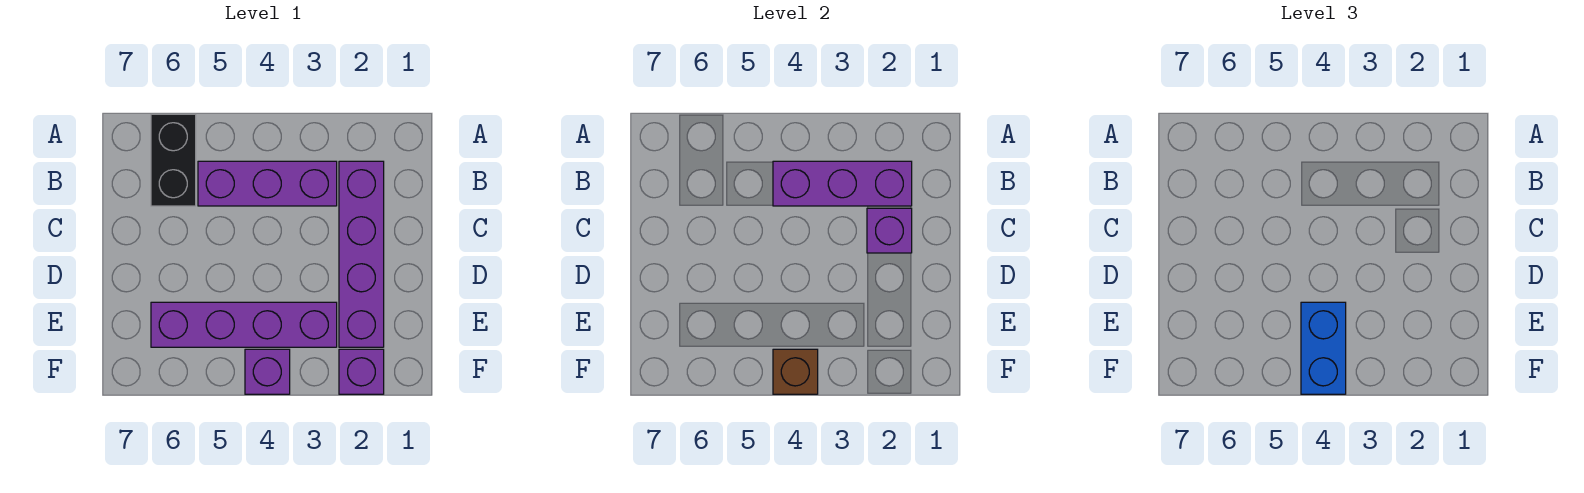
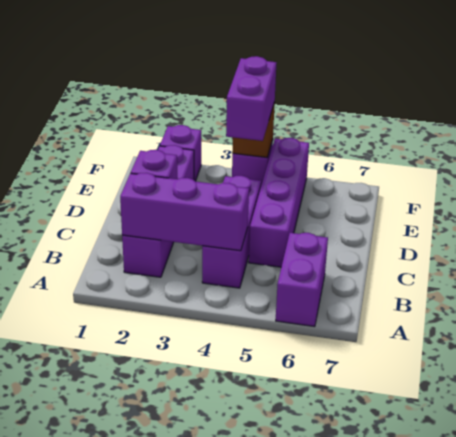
black 1x2 brick [151,114,196,206] -> purple 1x2 brick [276,233,328,327]
purple 1x3 brick [198,161,337,206] -> purple 1x3 brick turned to [202,176,261,288]
purple 1x4 brick [151,302,337,347] -> purple 1x4 brick turned to [249,138,309,267]
blue 1x2 brick [1301,302,1346,394] -> purple 1x2 brick [226,56,276,141]

